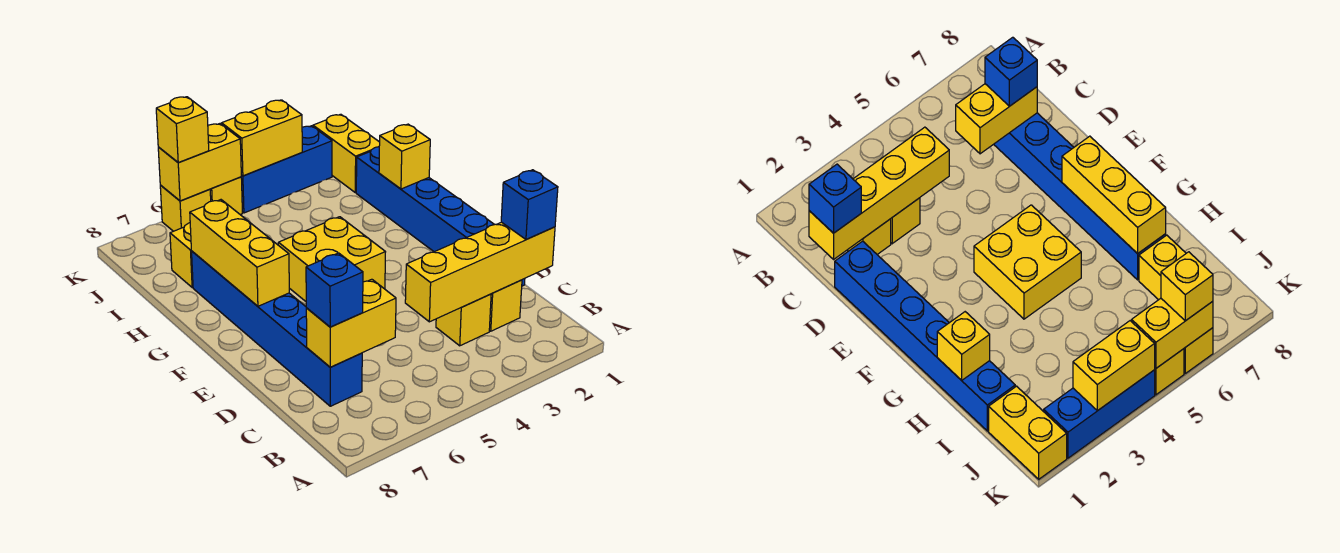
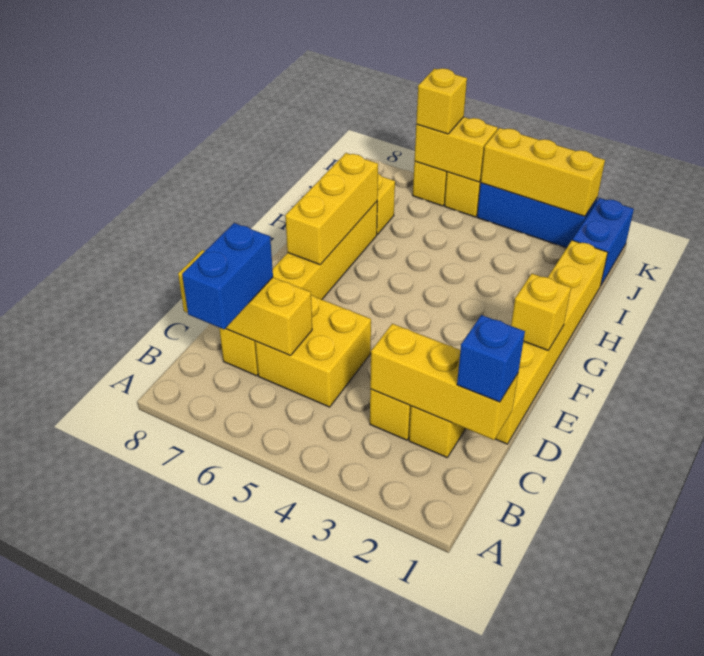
yellow 1x4 brick [405,222,555,322] -> yellow 1x3 brick [370,324,518,440]
yellow 1x2 brick [306,279,396,367] -> yellow 1x3 brick [178,250,312,355]
blue 1x6 brick [192,251,362,406] -> yellow 1x6 brick [219,202,377,376]
blue 1x1 brick [306,253,363,327] -> blue 1x2 brick [182,223,273,329]
blue 1x6 brick [356,147,525,286] -> yellow 1x6 brick [495,240,608,444]
yellow 2x2 brick [278,217,385,301] -> yellow 2x2 brick moved to [255,295,371,407]
yellow 1x1 brick [379,124,430,189] -> yellow 1x1 brick moved to [511,274,571,350]
yellow 1x2 brick [313,114,380,193] -> blue 1x2 brick [573,198,634,286]
yellow 1x2 brick [222,100,302,176] -> yellow 1x3 brick [481,128,605,216]

